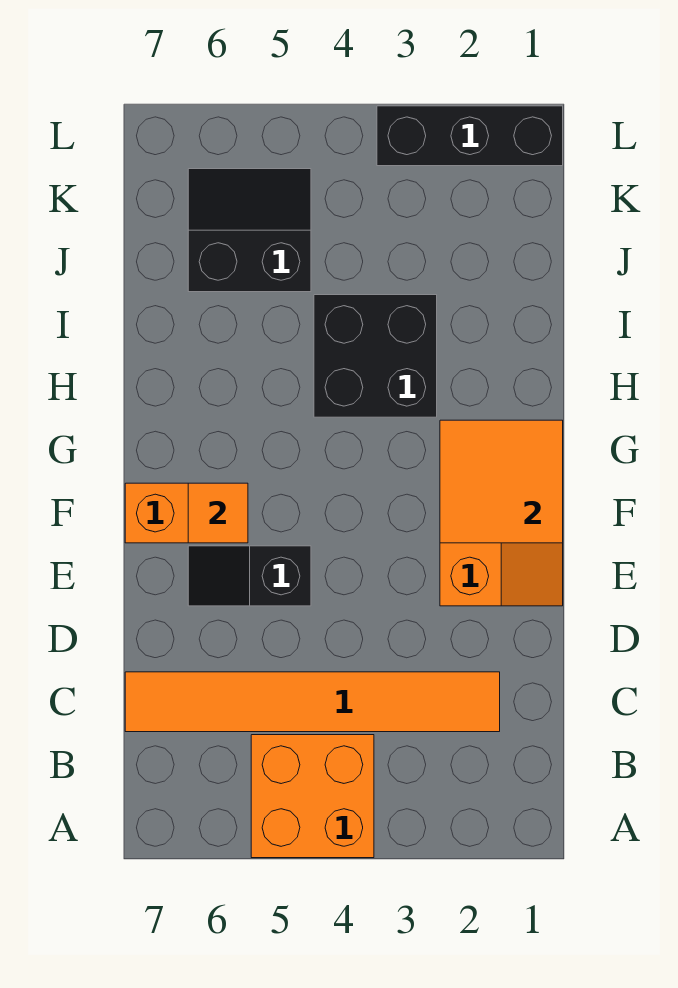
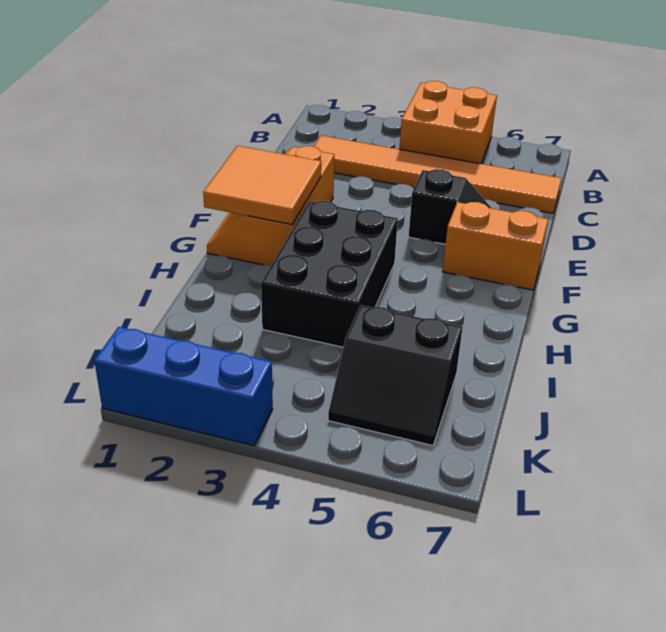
orange 1x1 tile [188,483,248,543] -> none
black 2x2 brick [314,295,437,417] -> black 2x3 brick [261,201,398,347]
black 1x3 brick [377,106,563,166] -> blue 1x3 brick [94,327,273,446]

